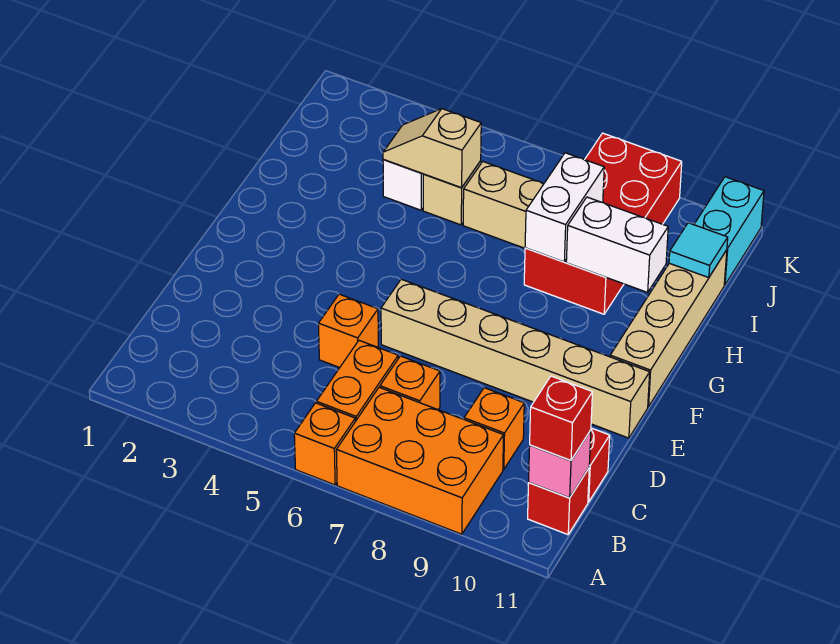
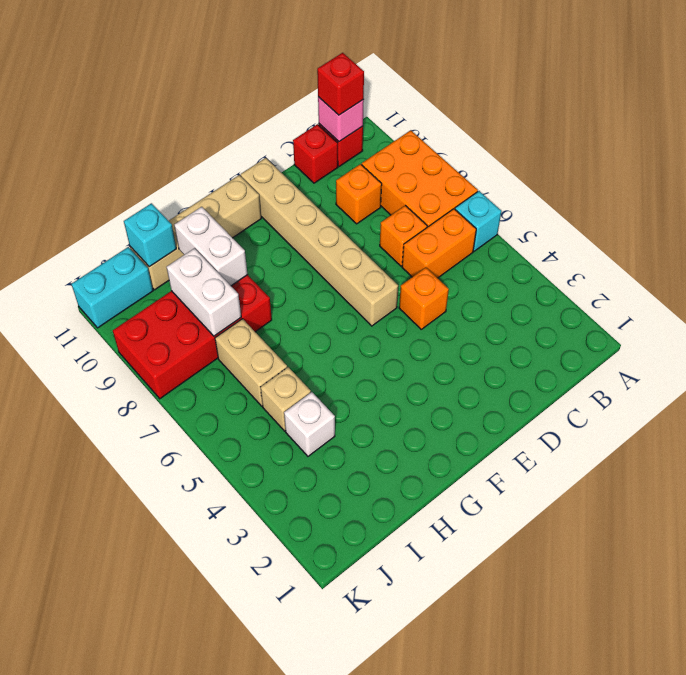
orange 1x1 brick [294,403,355,485] -> cyan 1x1 brick [455,191,502,251]
white 1x2 brick [525,153,604,262] -> white 1x2 brick turned to [167,248,241,336]
tan 1x2 slope [383,109,481,188] -> none
cyan 1x1 tile [669,223,728,278] -> cyan 1x1 brick [124,203,176,267]

